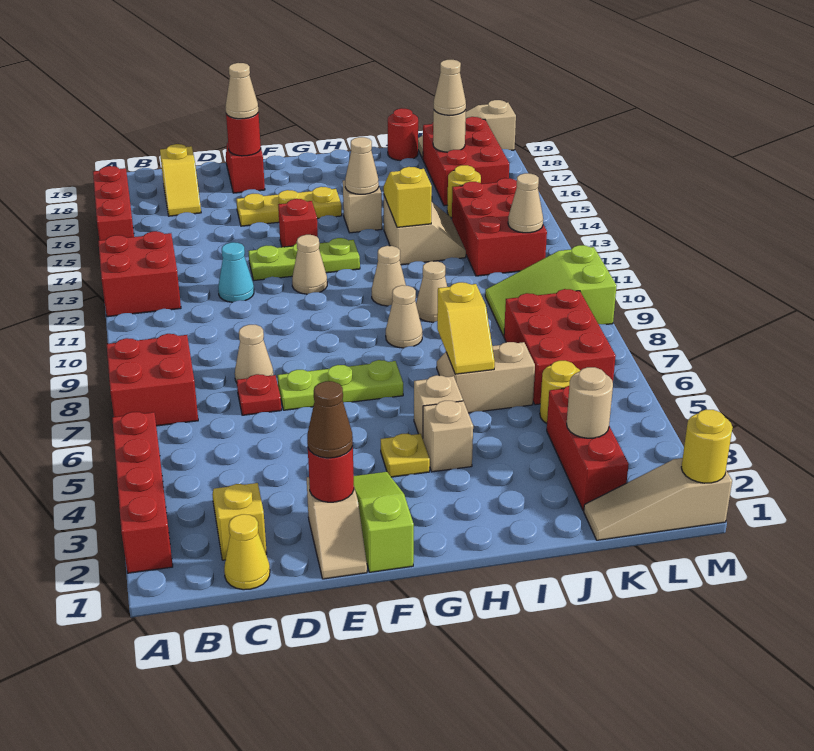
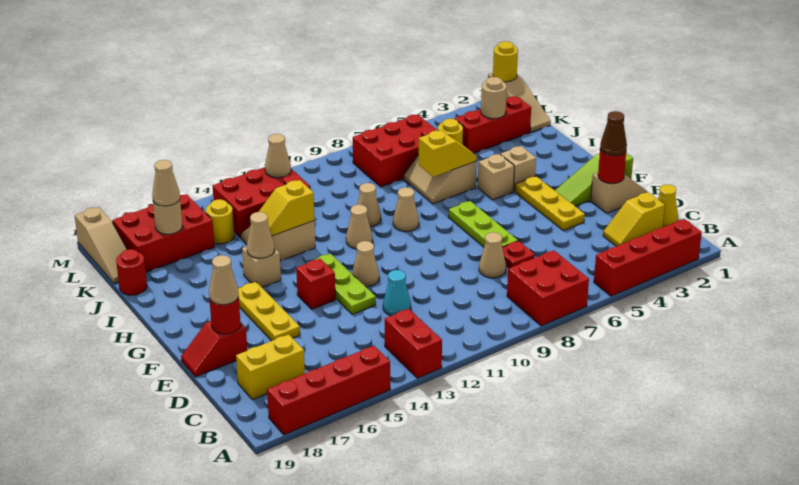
red 2x2 brick [98,231,181,317] -> red 1x2 brick [385,309,442,378]
red 1x3 brick [93,166,134,240] -> red 1x4 brick [267,346,390,435]
yellow 1x2 slope [160,144,201,216] -> yellow 1x2 brick [236,334,305,400]
yellow 1x1 plate [381,434,430,477] -> yellow 1x3 plate [515,176,585,231]
lime 2x3 slope [485,245,617,336] -> none

